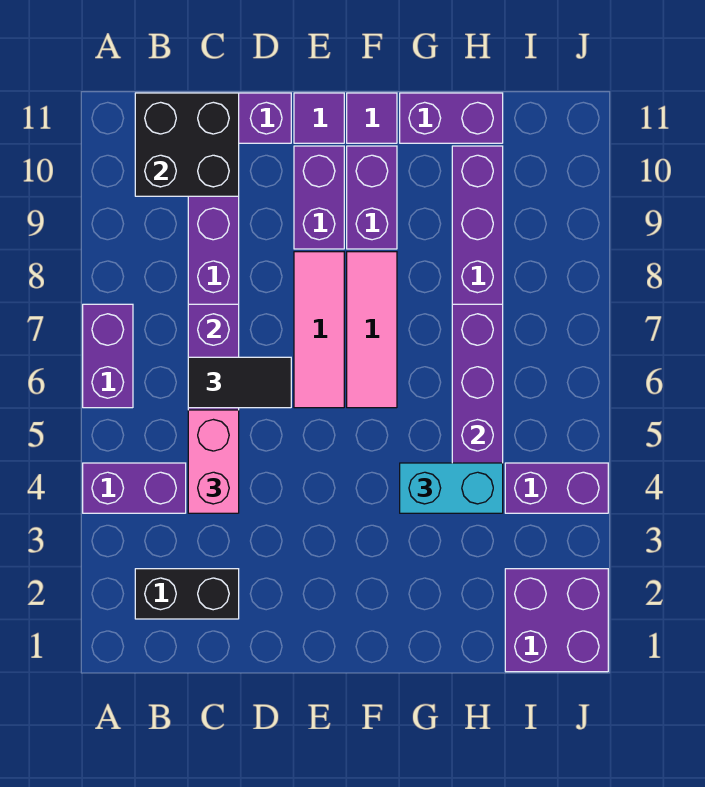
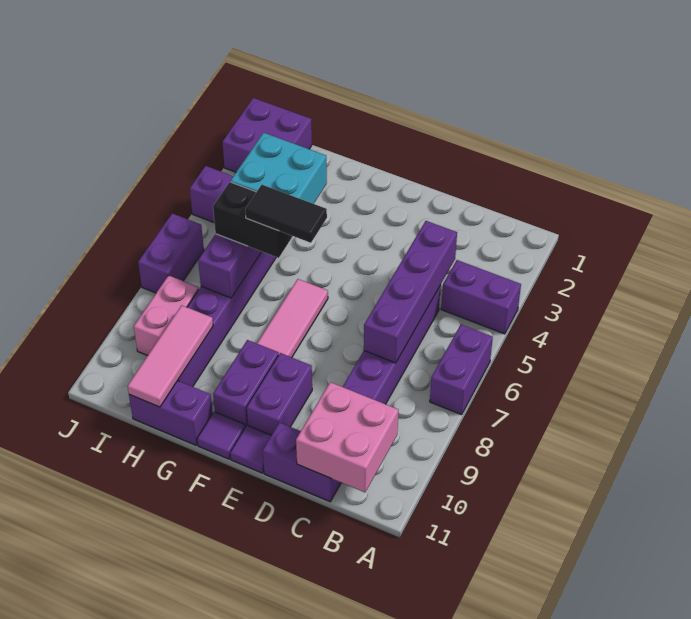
black 1x2 brick [135,569,239,619] -> black 1x2 brick moved to [213,182,293,258]
black 2x2 brick [135,93,239,196] -> pink 2x2 brick [296,382,398,492]
pink 1x2 brick [188,410,239,513] -> pink 1x2 brick moved to [134,275,199,356]
black 1x2 tile [188,357,291,408] -> black 1x2 tile moved to [245,185,327,243]
pink 1x3 tile [294,252,344,408] -> pink 1x3 tile moved to [127,305,213,407]
cyan 1x2 brick [400,463,503,513] -> cyan 2x2 brick [231,133,327,204]
none -> purple 1x2 brick [138,214,204,293]

